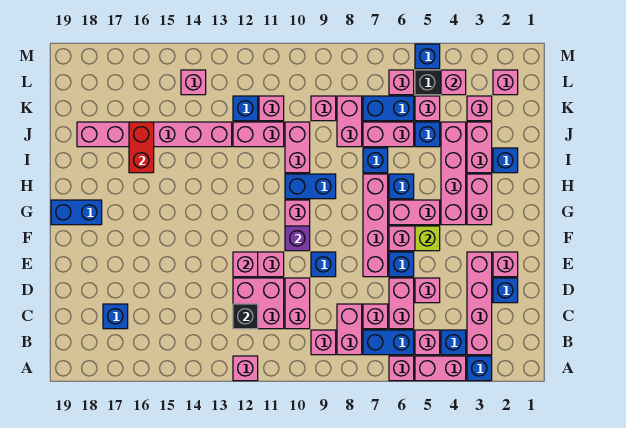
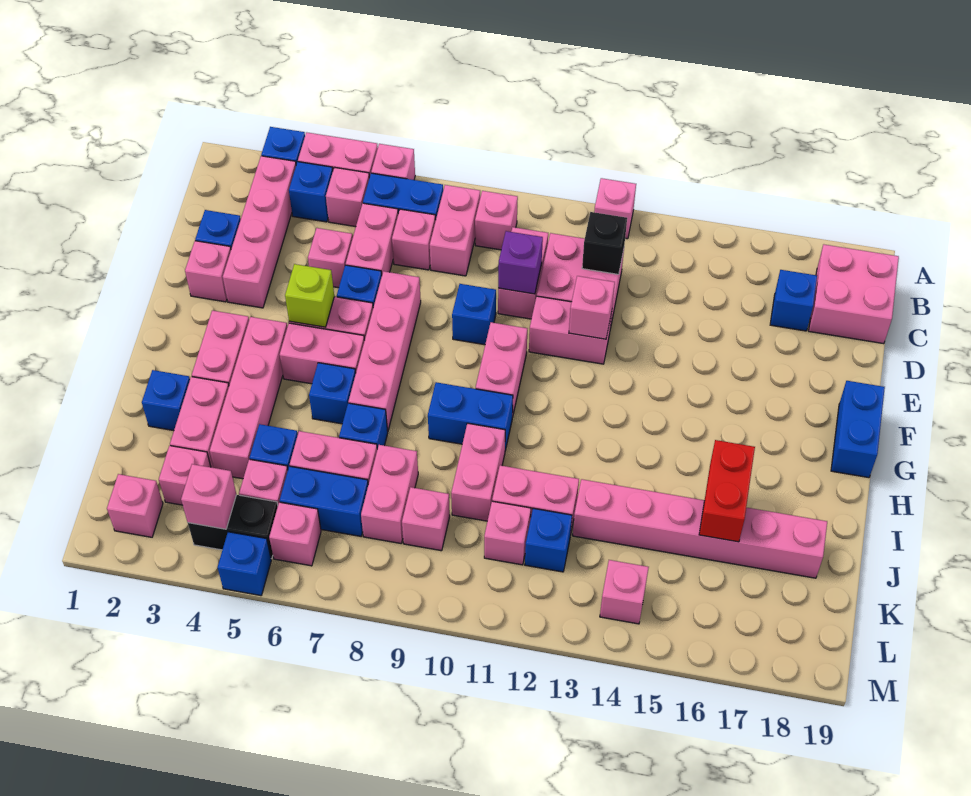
none -> pink 2x2 brick [809,244,899,344]
purple 1x1 brick [285,226,310,251] -> purple 1x1 brick moved to [498,231,543,294]
blue 1x2 brick [51,200,102,225] -> blue 1x2 brick turned to [831,381,885,478]

